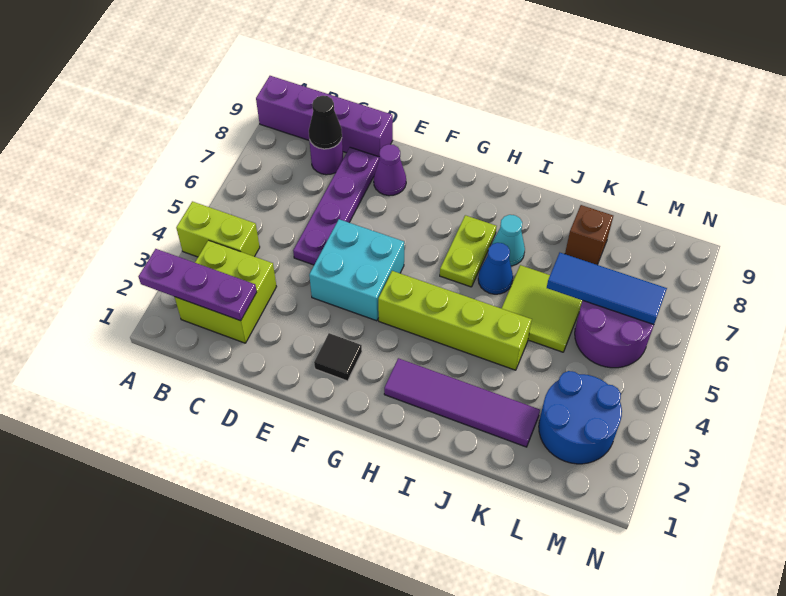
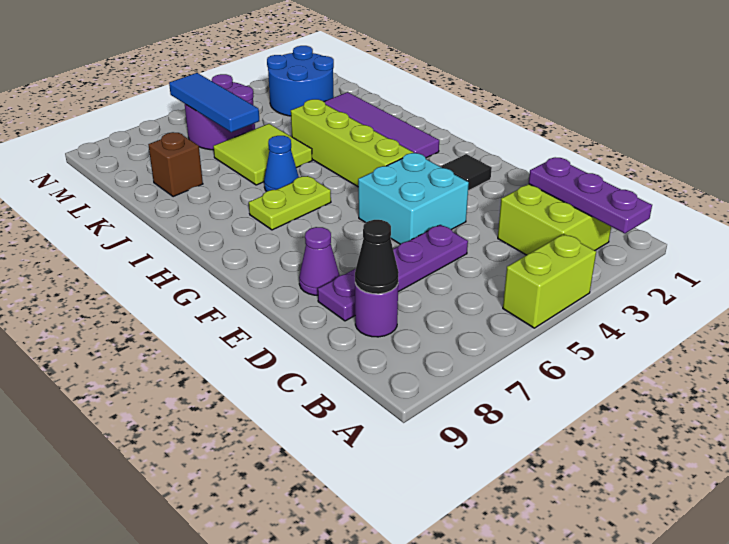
lime 1x2 brick [176,201,260,257] -> lime 1x2 brick turned to [503,234,596,328]
purple 1x4 brick [256,76,393,157] -> none
cyan 1x1 cone [492,215,525,266] -> none

